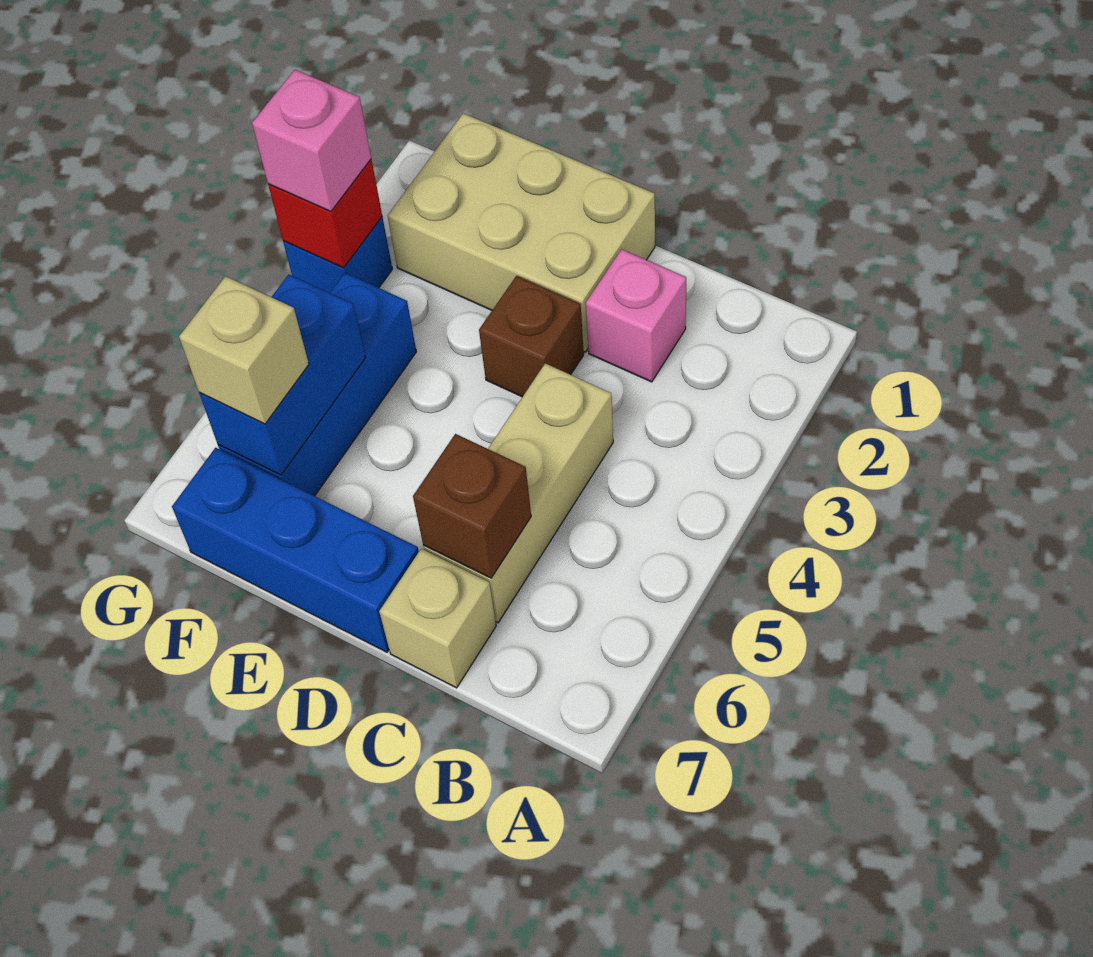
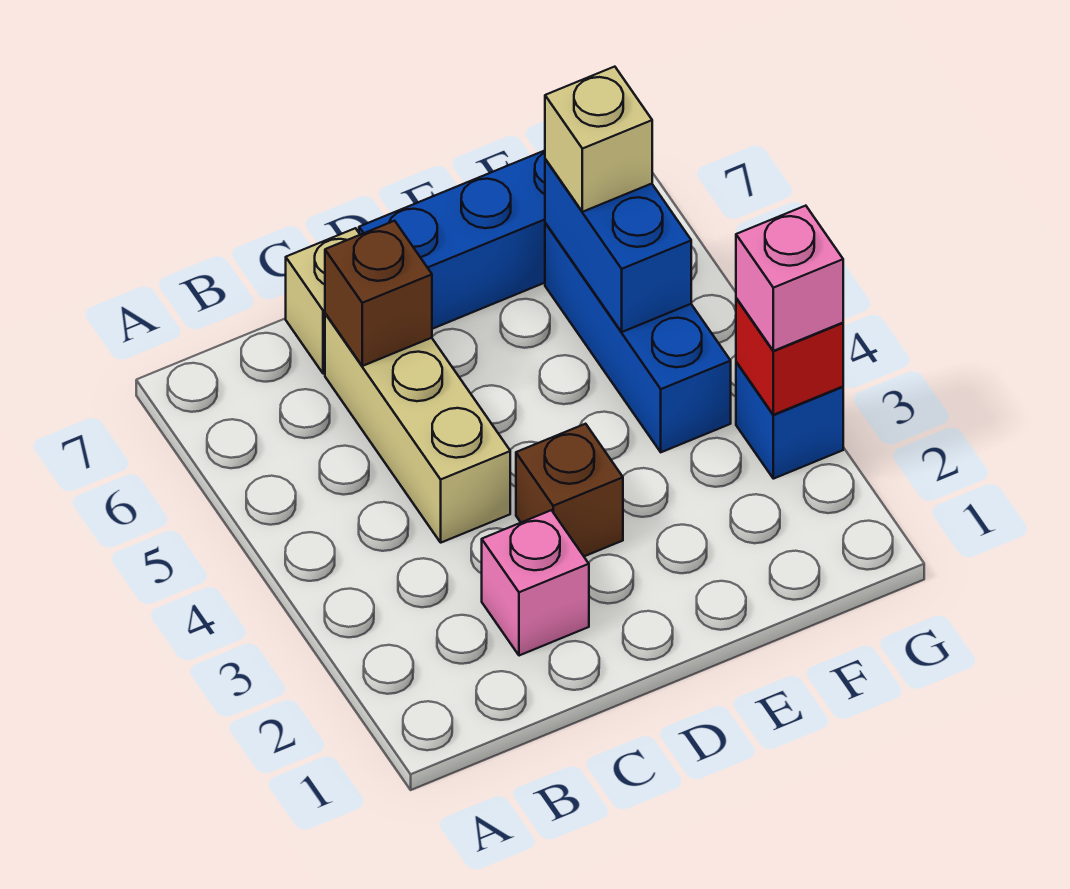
tan 2x3 brick [388,113,655,352] -> none

